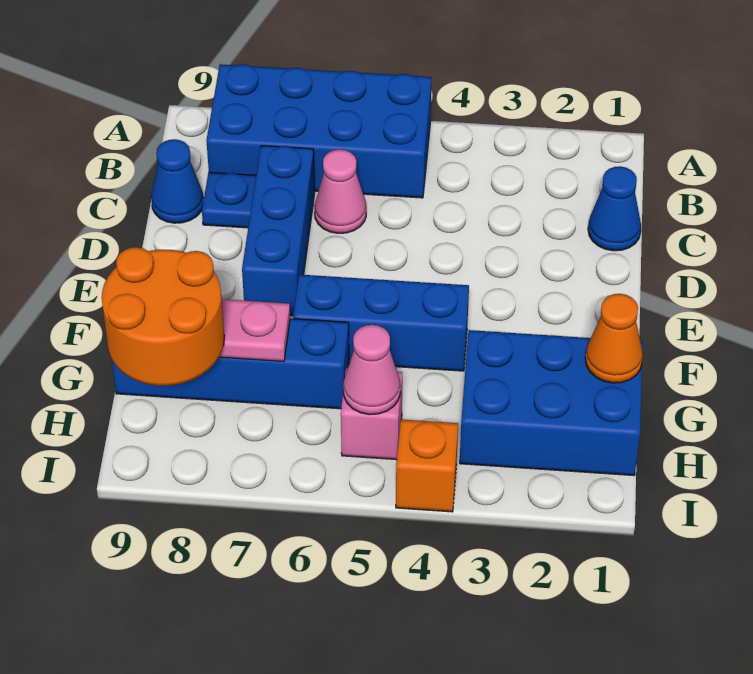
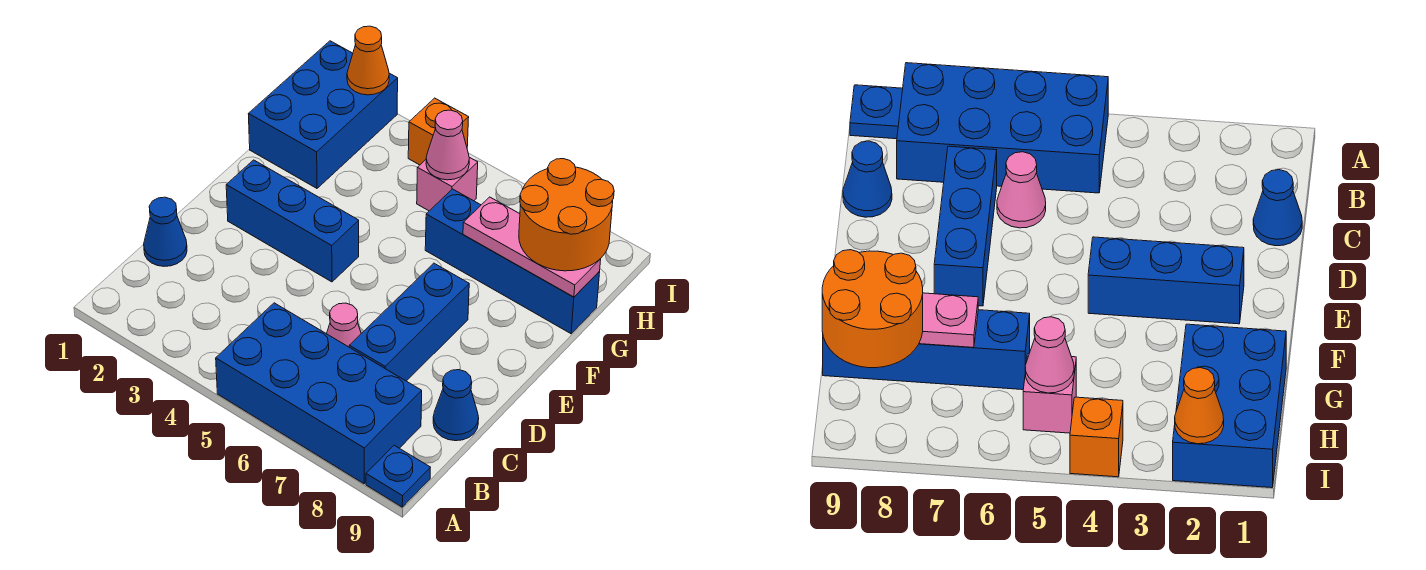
blue 1x1 plate [202,172,256,228] -> blue 1x1 plate moved to [366,445,430,507]
blue 1x3 brick [293,275,469,371] -> blue 1x3 brick moved to [226,160,359,282]
blue 2x3 brick [460,330,642,475] -> blue 2x3 brick turned to [249,41,398,188]
orange 1x1 cone [585,294,643,383] -> orange 1x1 cone moved to [347,26,389,95]

